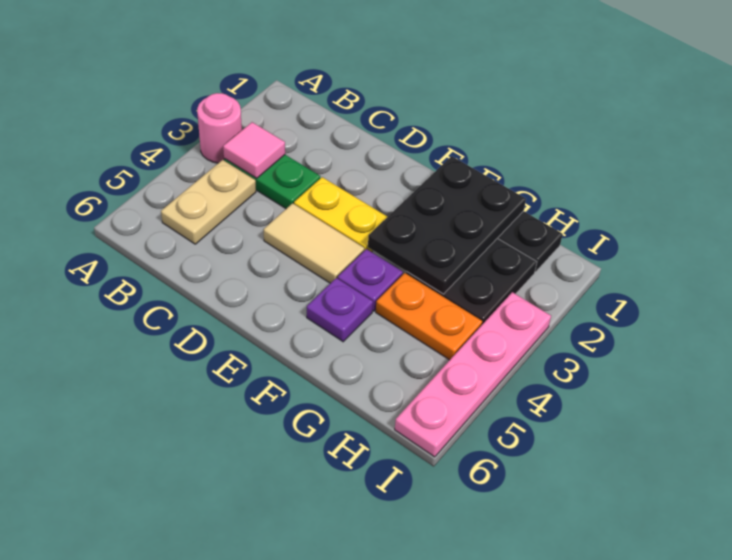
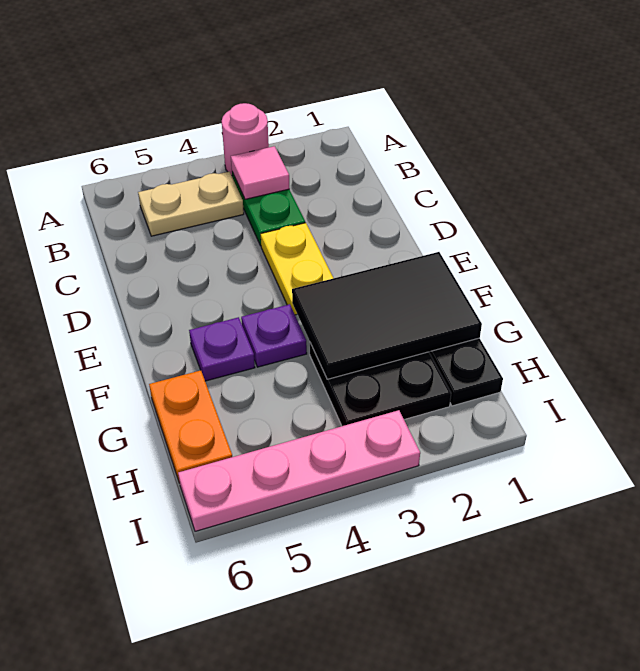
tan 1x2 tile [264,203,364,283] -> none
black 2x3 plate [368,156,526,294] -> black 2x3 tile [292,252,482,379]
orange 1x2 plate [376,273,482,360] -> orange 1x2 plate moved to [149,370,232,483]

